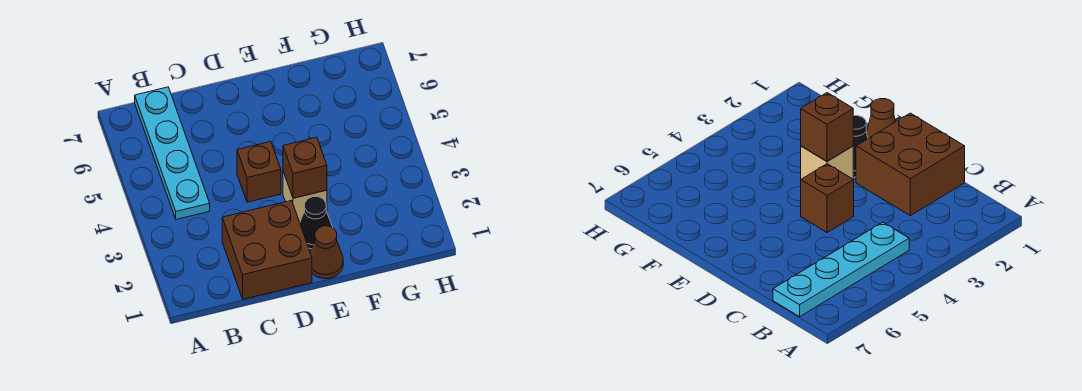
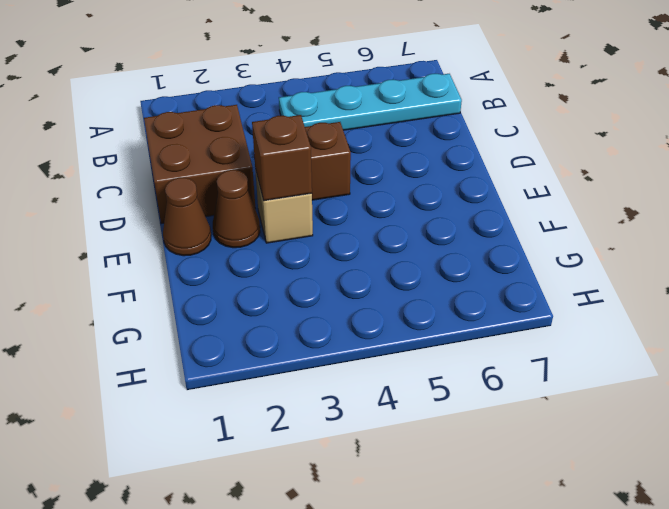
black 1x1 cone [300,197,333,249] -> brown 1x1 cone [213,170,260,248]

